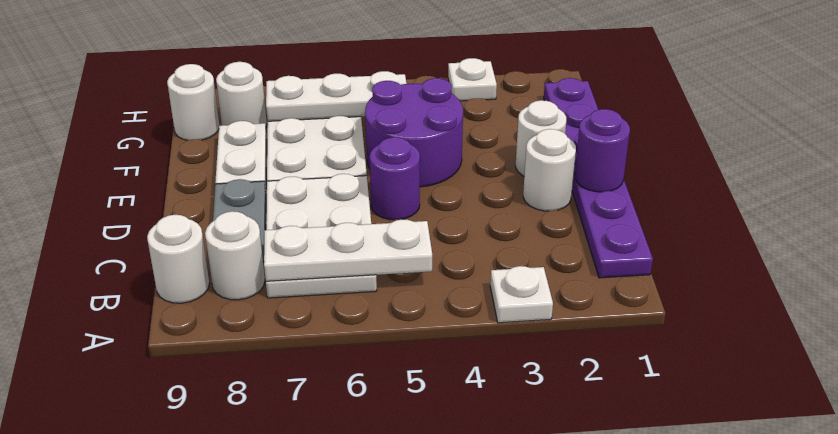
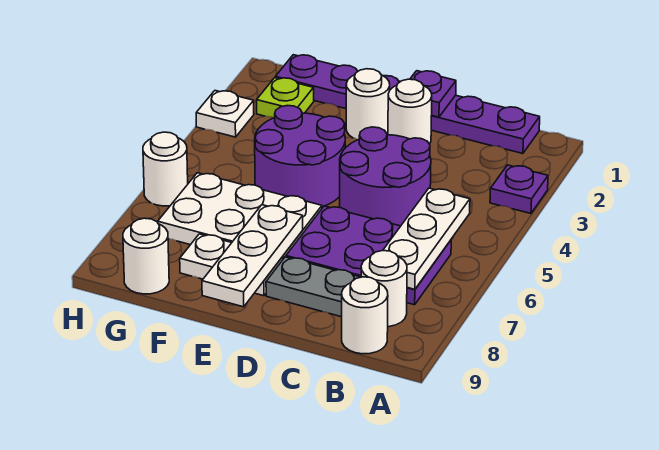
white 1x1 plate [490,266,553,323] -> purple 1x1 plate [490,165,548,213]
white 2x3 plate [266,174,377,298] -> purple 2x3 plate [286,206,451,305]
purple 1x1 round brick [575,109,630,192] -> purple 1x1 plate [410,71,456,117]
purple 1x1 round brick [370,137,420,220] -> purple 2x2 round brick [340,127,431,226]
none -> lime 1x1 plate [257,78,314,118]
white 1x3 plate [266,71,406,121] -> white 1x3 plate moved to [202,205,303,307]
white 1x1 round brick [216,62,267,126] -> white 1x1 round brick moved to [143,132,188,206]

